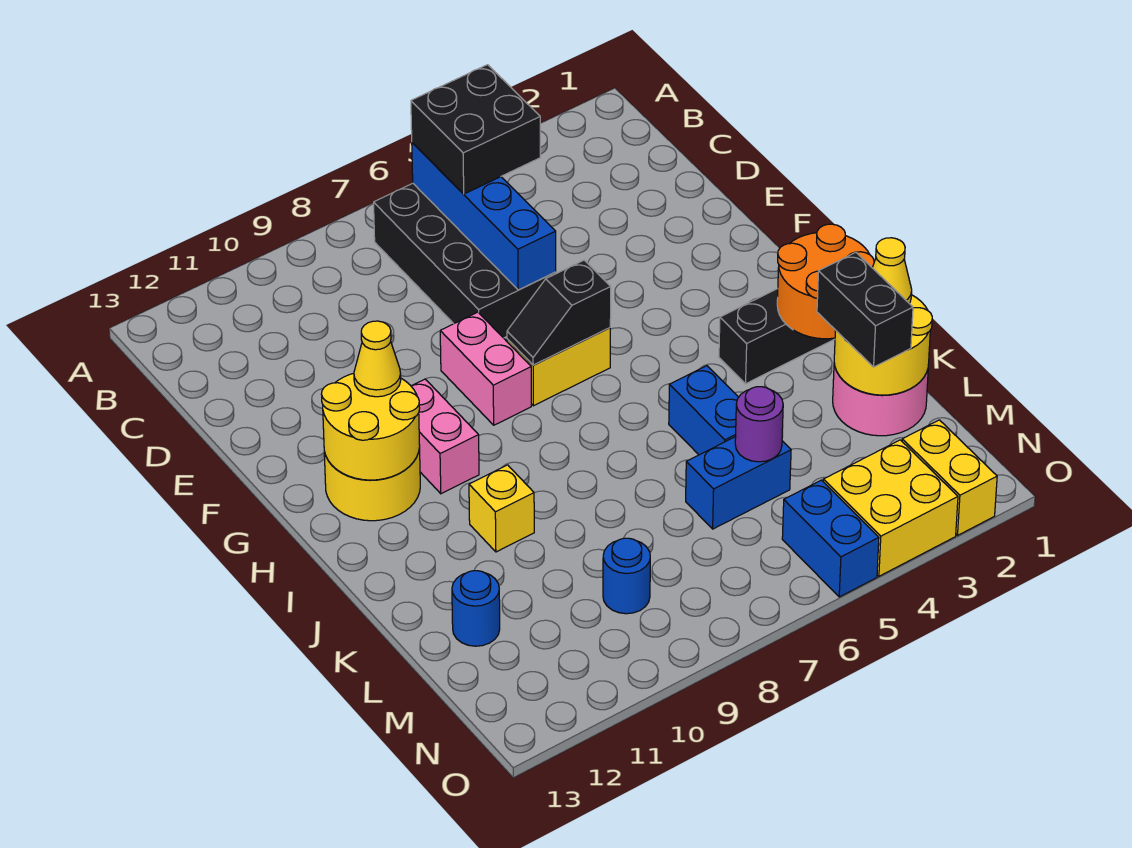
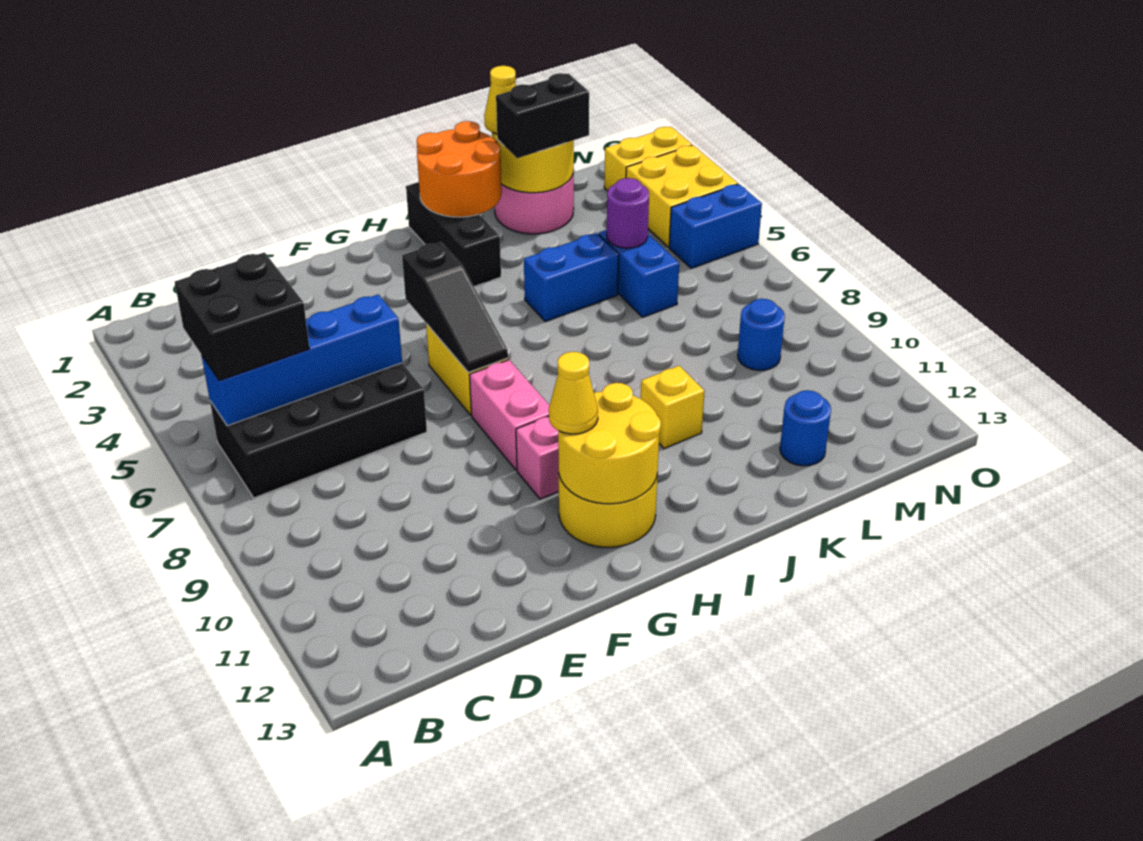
pink 1x2 brick [440,312,531,425] -> pink 1x2 brick turned to [469,360,550,470]
black 1x2 slope [507,260,611,365] -> black 1x3 slope [402,242,508,372]

